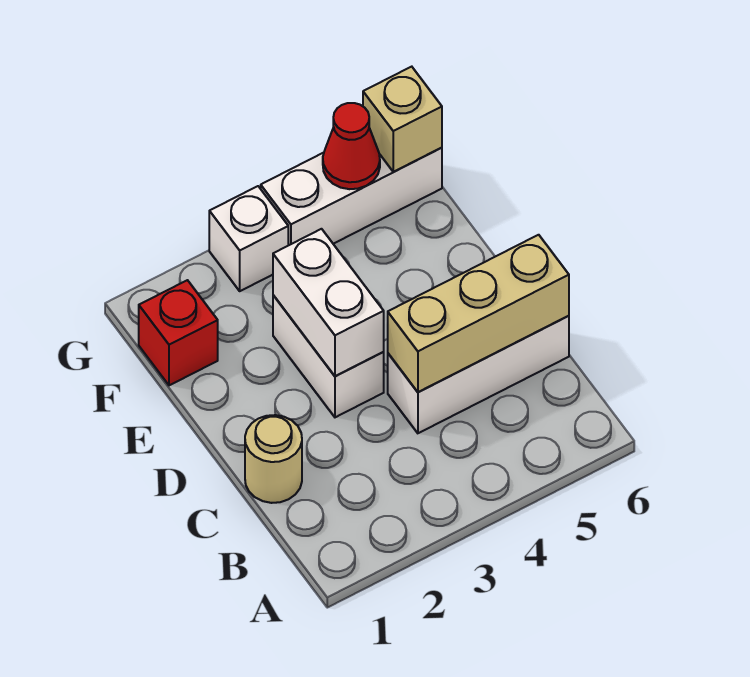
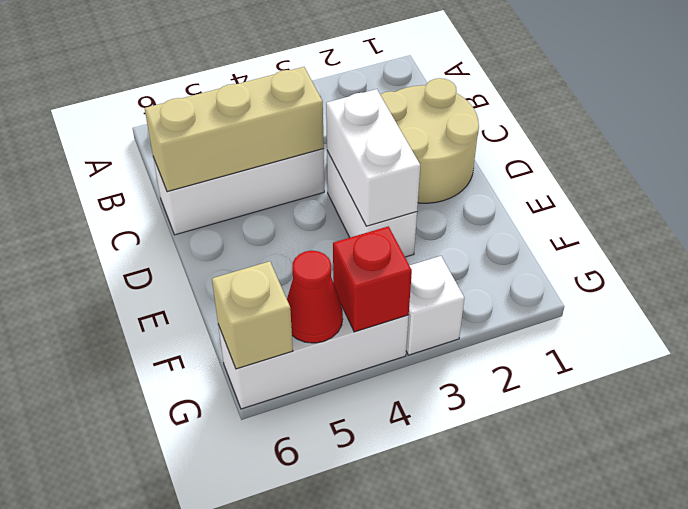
tan 1x1 round brick [245,415,302,503] -> tan 2x2 round brick [380,78,479,203]
red 1x1 brick [139,280,218,385] -> red 1x1 brick moved to [333,226,412,332]

